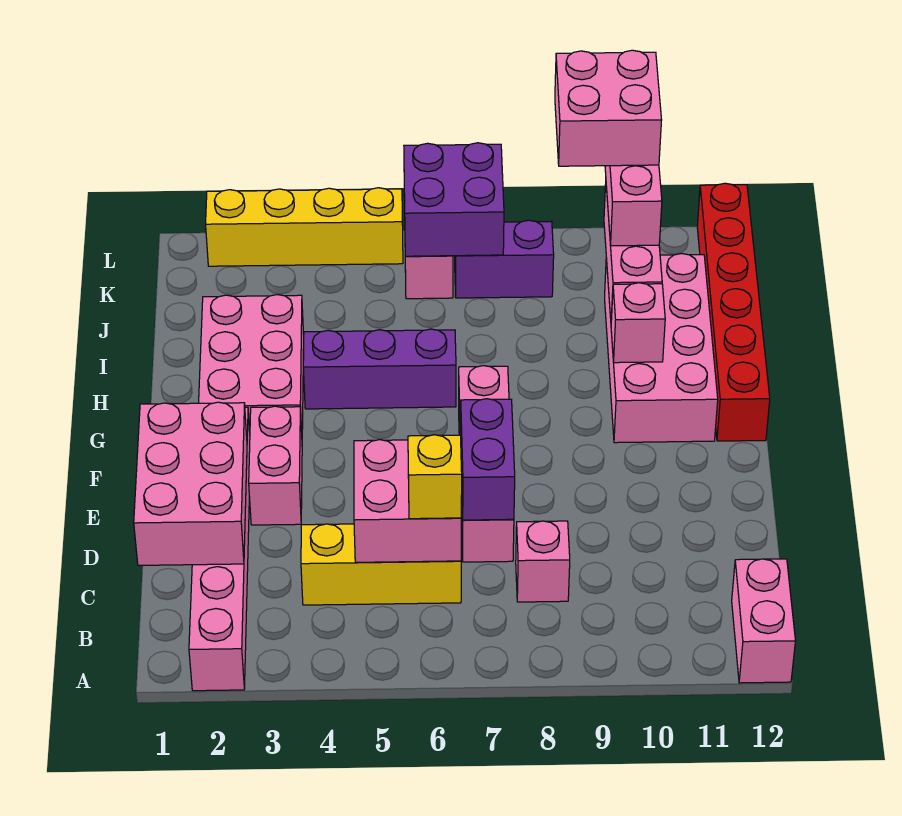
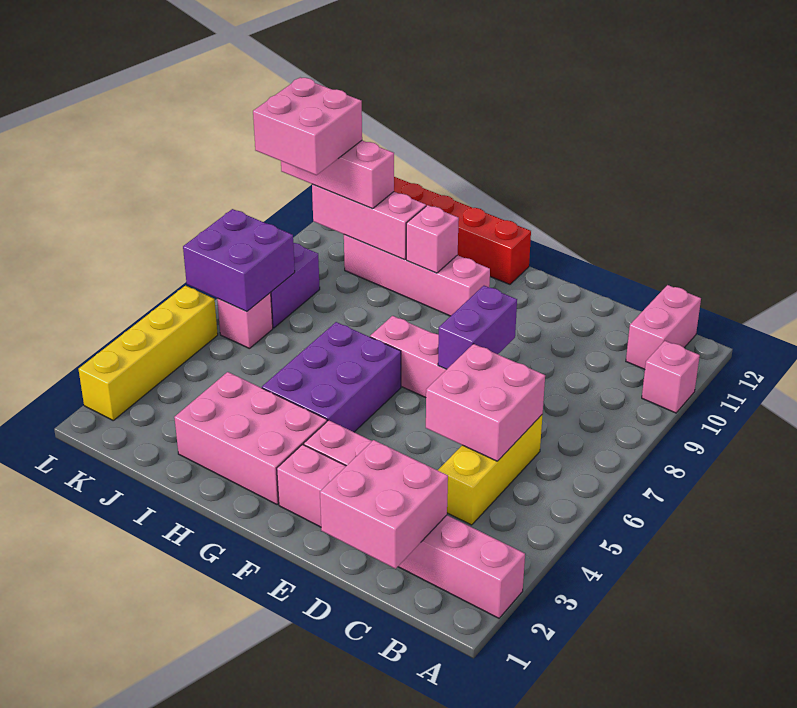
pink 1x2 brick [732,559,796,683] -> pink 1x2 brick turned to [626,285,701,369]
pink 2x3 brick [134,402,247,565] -> pink 2x2 brick [320,440,448,569]
yellow 1x1 brick [408,435,462,519] -> none
pink 1x1 brick [516,521,570,602] -> pink 1x1 brick moved to [642,341,700,413]
purple 1x2 brick [461,399,515,520] -> purple 1x2 brick turned to [438,286,517,369]
pink 2x4 brick [605,254,718,443] -> pink 1x4 brick [344,235,490,316]
purple 1x3 brick [303,329,456,409] -> purple 2x3 brick [262,322,401,432]

